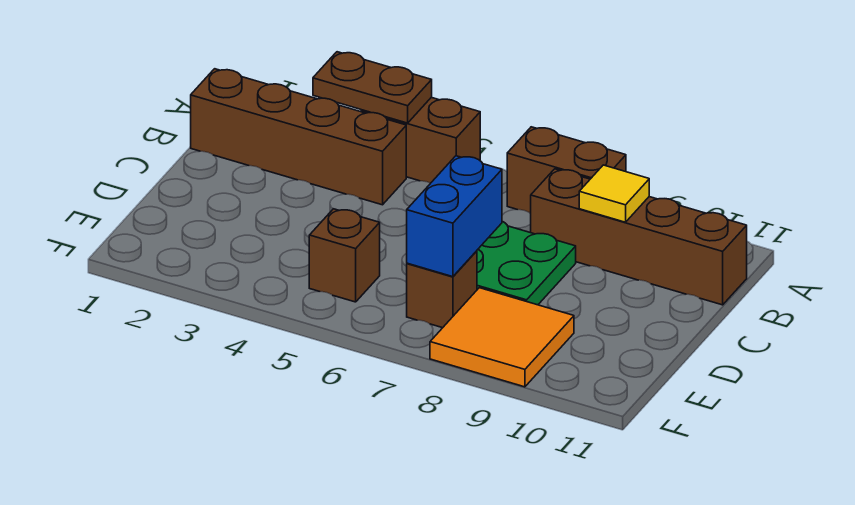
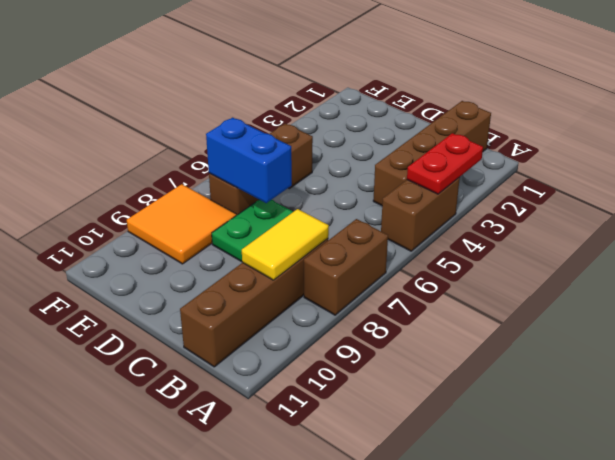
brown 1x2 plate [313,52,432,123] -> red 1x2 plate [407,133,483,194]
yellow 1x1 tile [579,165,649,222] -> yellow 1x2 tile [242,209,329,280]

